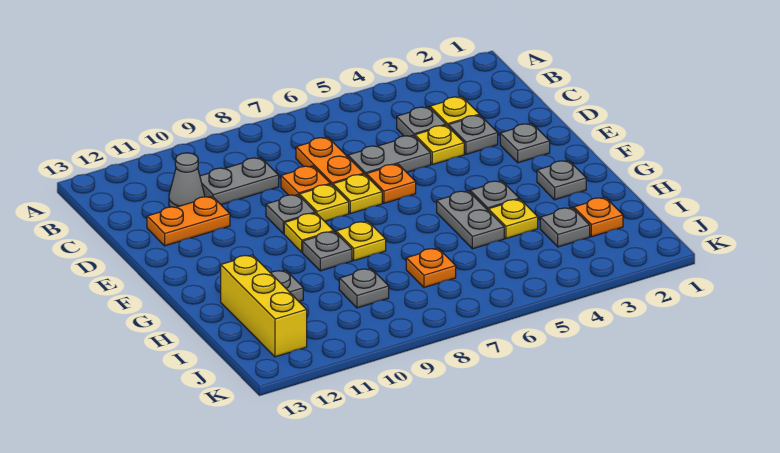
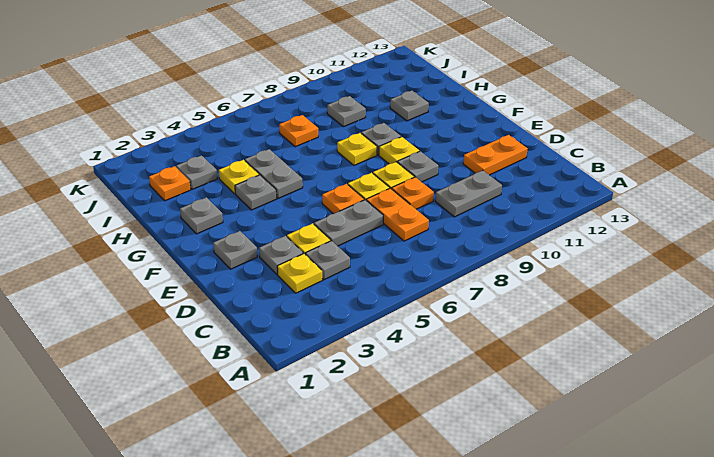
grey 1x1 cone [169,153,205,207] -> none
yellow 1x3 brick [221,255,307,357] -> none

